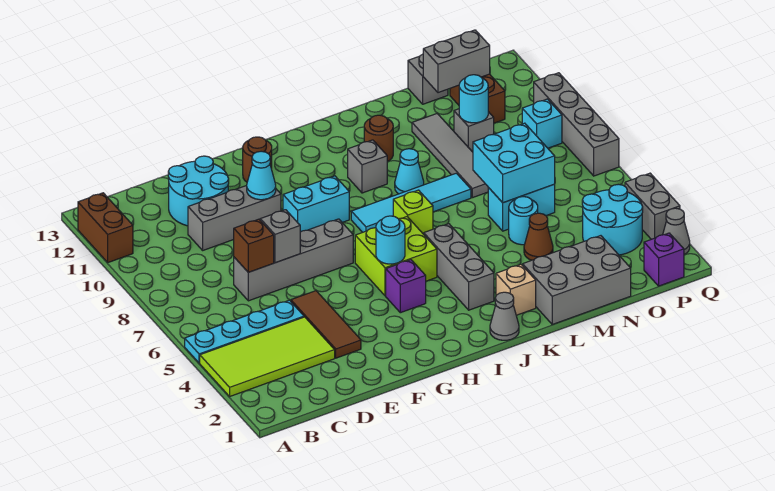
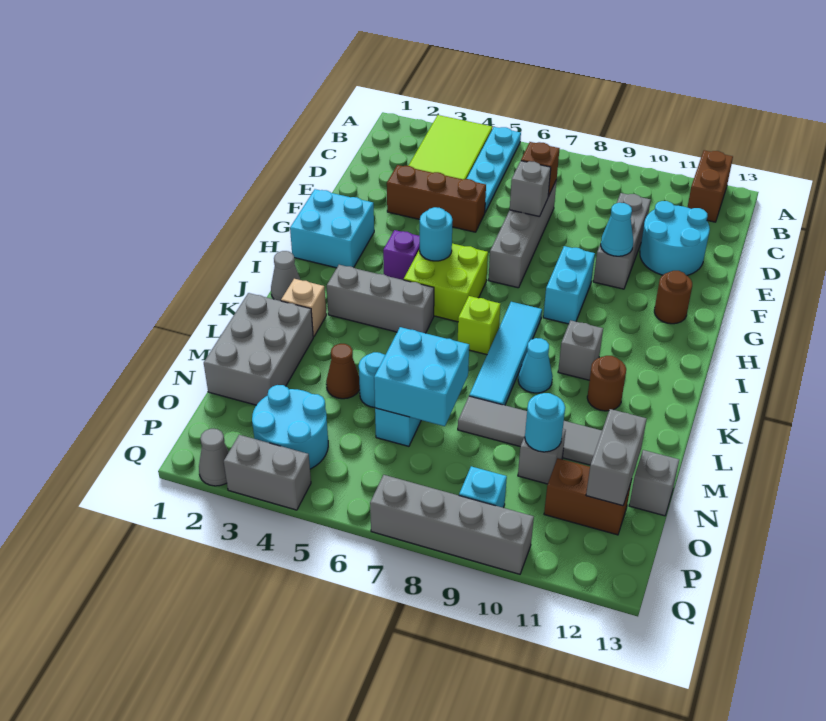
brown 1x2 brick [78,193,133,262] -> brown 1x2 brick turned to [687,150,733,222]
brown 1x3 tile [291,291,361,358] -> brown 1x3 brick [387,165,486,232]
none -> cyan 2x2 brick [290,189,374,268]
purple 1x1 brick [644,233,684,286] -> none

